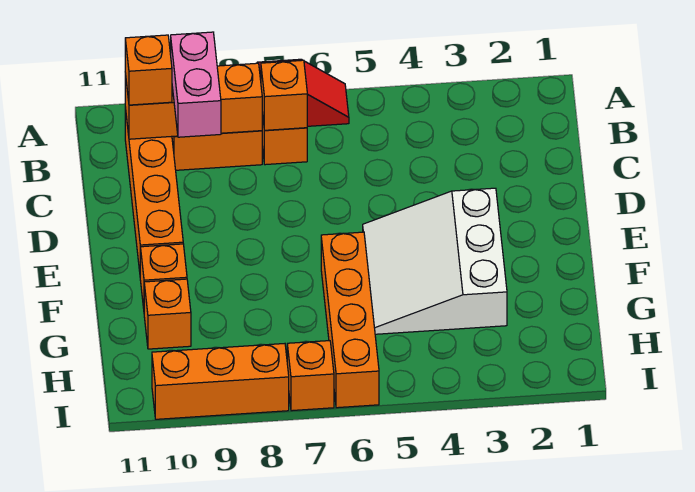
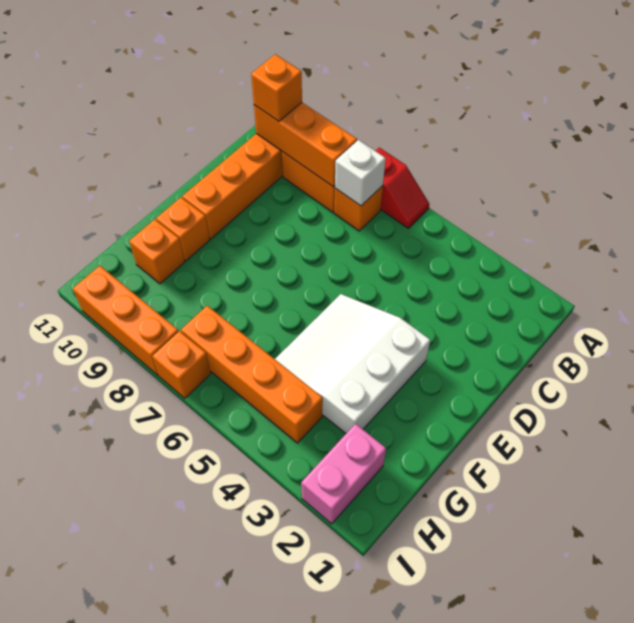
orange 1x1 brick [261,60,307,130] -> white 1x1 brick [335,140,386,206]
pink 1x2 brick [171,32,221,137] -> pink 1x2 brick moved to [301,424,386,524]
orange 1x4 brick [321,232,379,408] -> orange 1x4 brick turned to [181,306,323,443]

